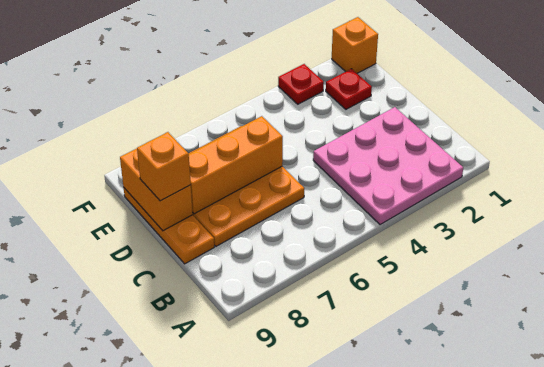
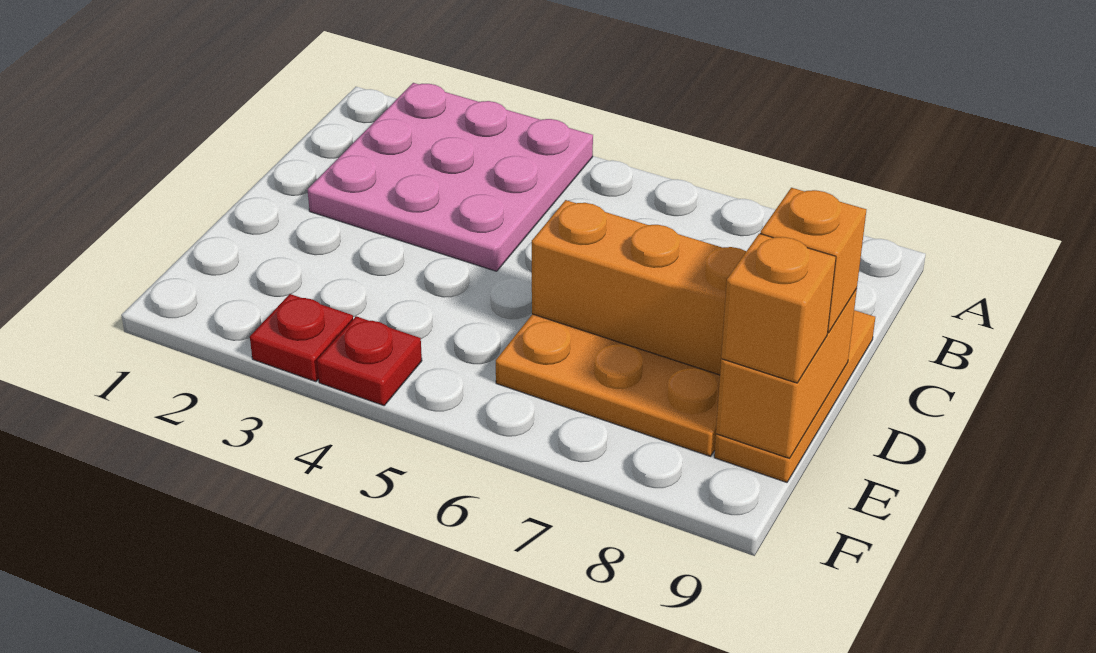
red 1x1 plate [326,69,372,109] -> red 1x1 plate moved to [317,316,422,406]
orange 1x1 brick [332,17,378,73] -> orange 1x1 brick moved to [721,234,836,383]

